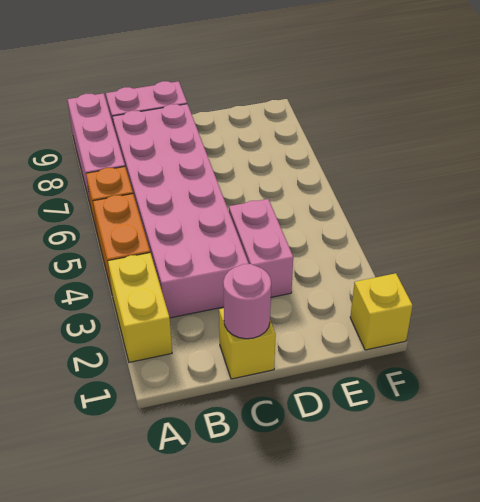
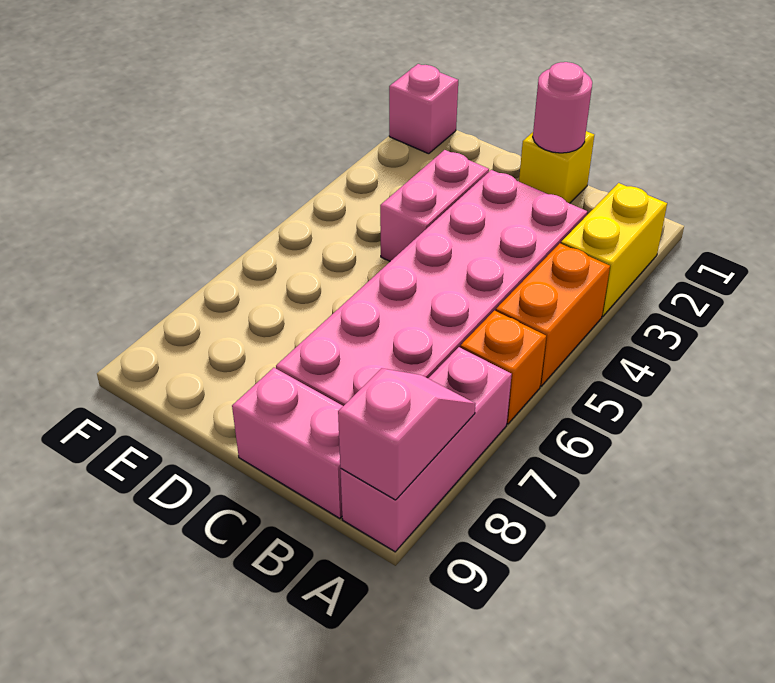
none -> pink 1x2 slope [338,368,475,500]
yellow 1x1 brick [350,273,413,350] -> pink 1x1 brick [389,64,458,154]

